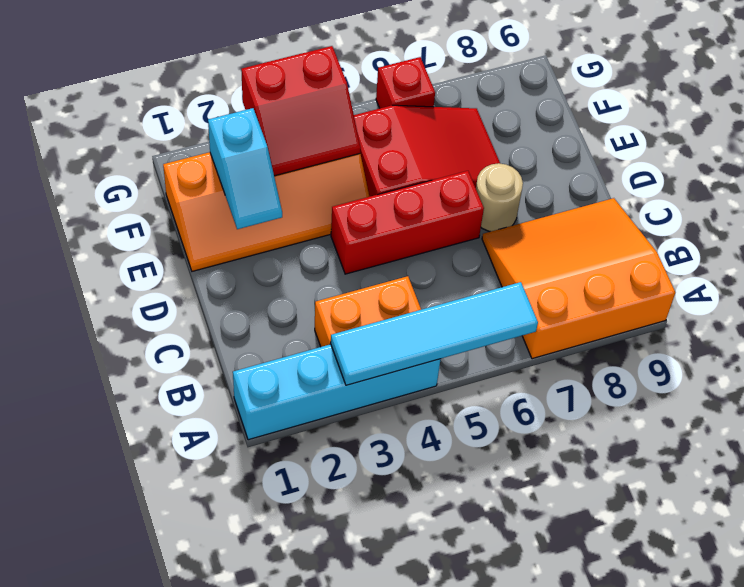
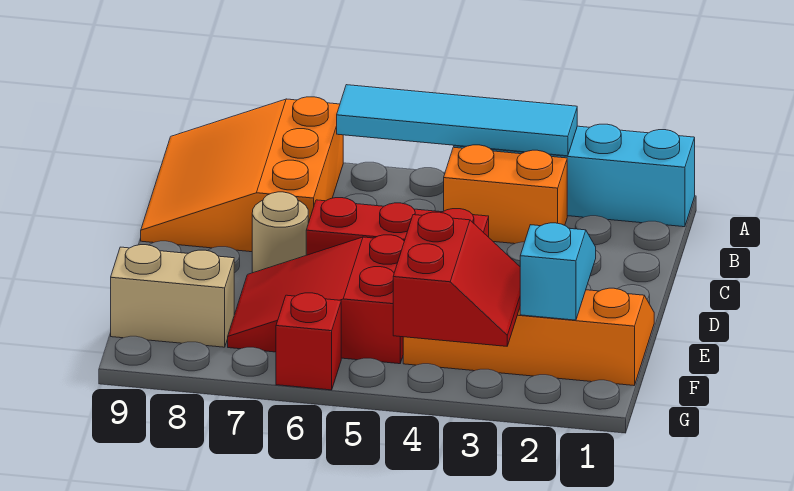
orange 3x3 slope [482,198,675,359] -> orange 3x3 slope turned to [141,97,343,252]
red 2x2 slope [241,46,361,176] -> red 2x2 slope turned to [393,212,520,346]
none -> tan 1x2 brick [111,245,234,347]

